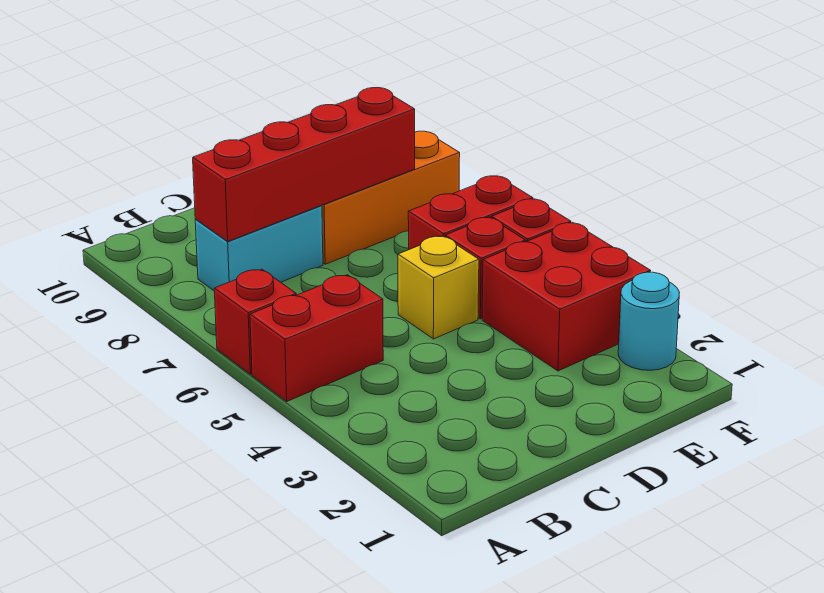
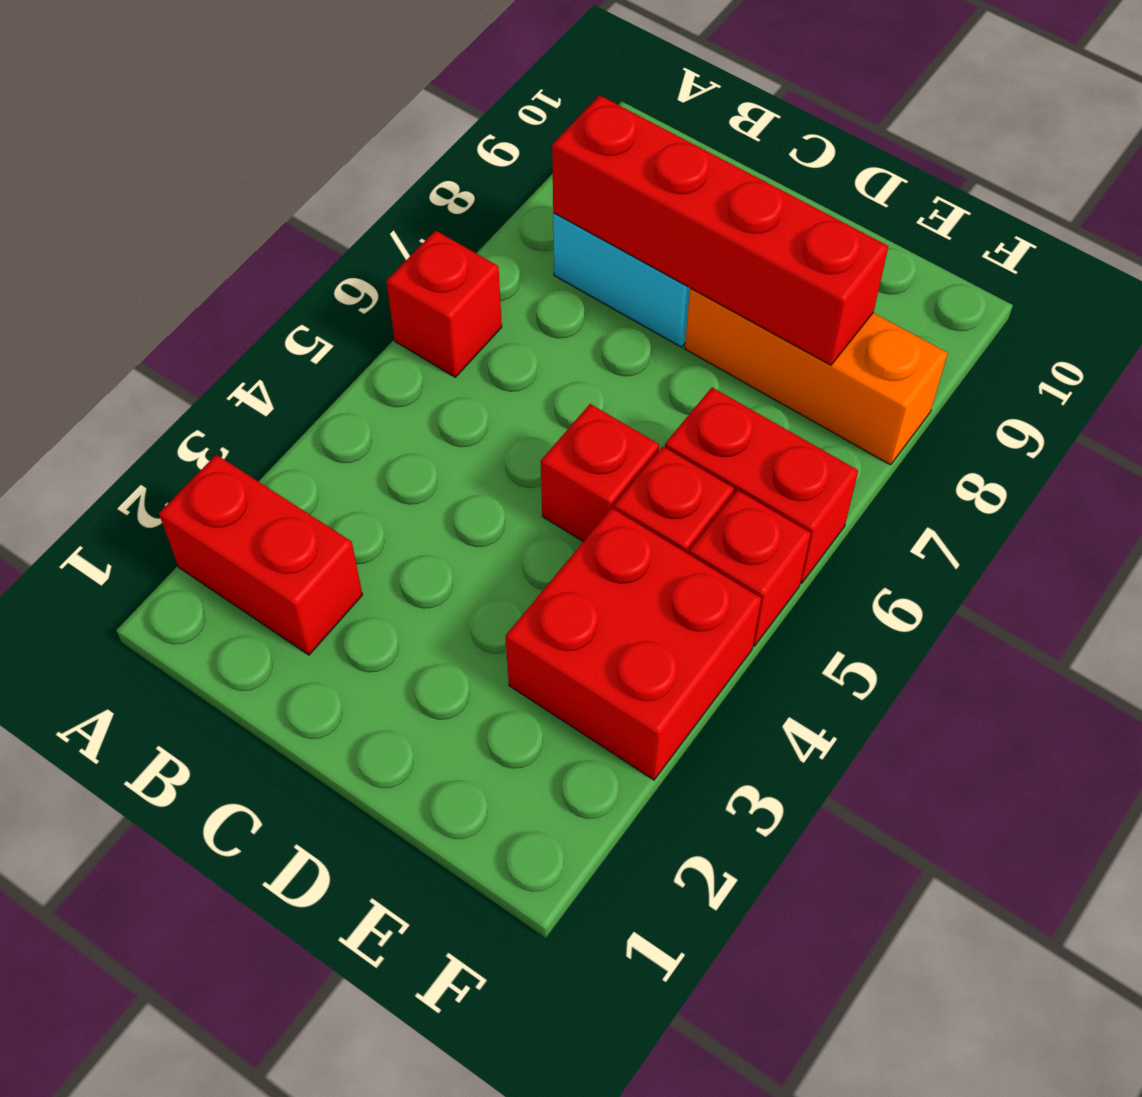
red 1x2 brick [250,275,383,401] -> red 1x2 brick moved to [159,455,362,655]
yellow 1x1 brick [398,236,479,339] -> red 1x1 brick [541,404,659,542]
cyan 1x1 round brick [618,272,680,370] -> none

